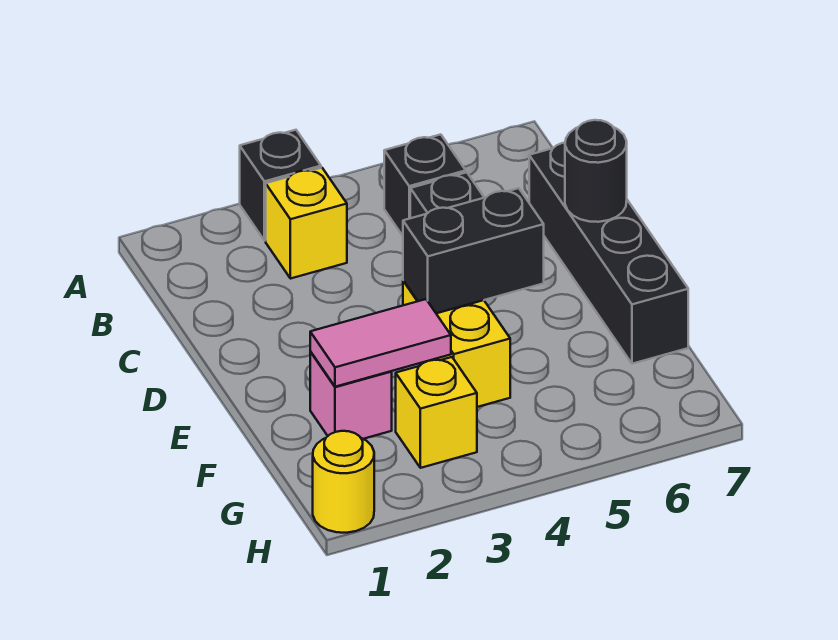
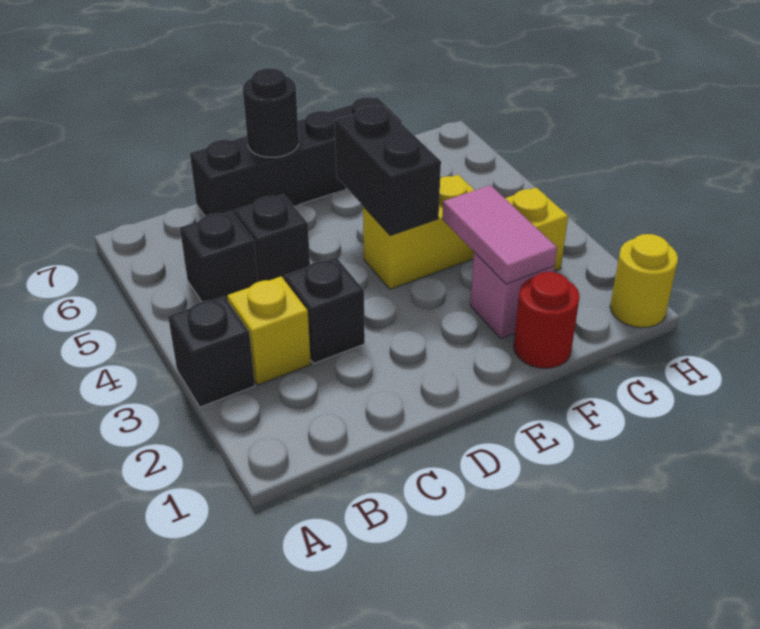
none -> black 1x1 brick [284,257,365,364]
none -> red 1x1 round brick [514,272,580,368]

